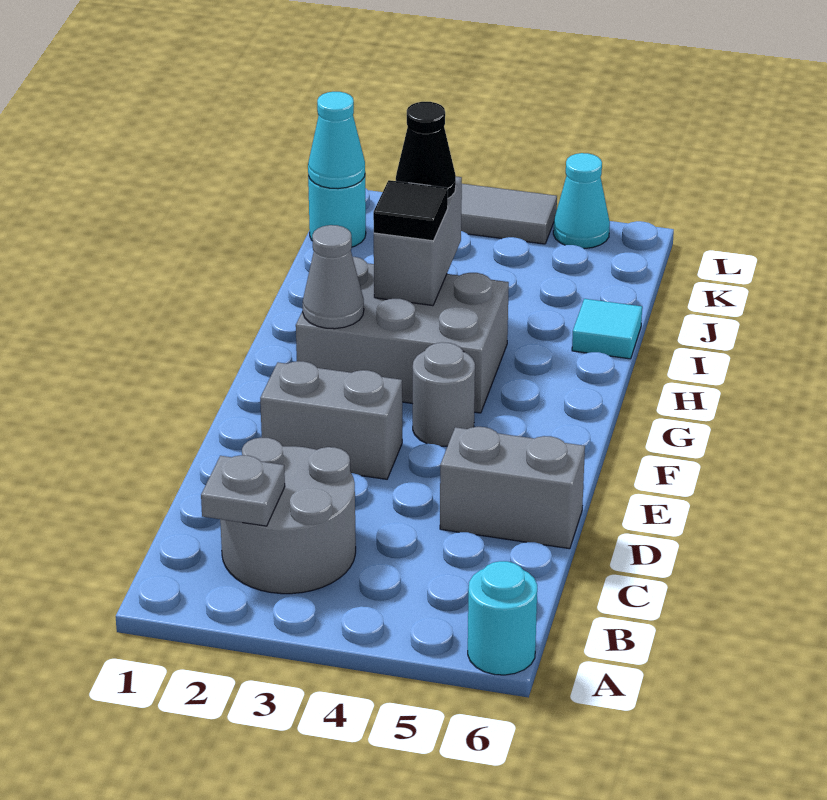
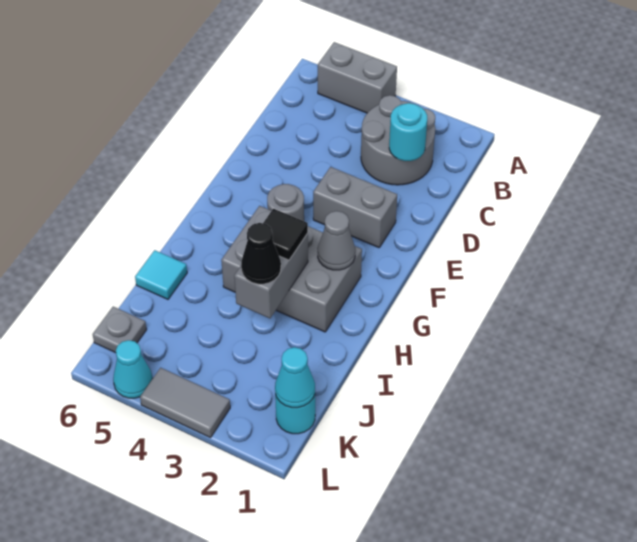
cyan 1x1 round brick [468,561,537,675] -> cyan 1x1 round brick moved to [389,103,427,161]
grey 1x1 plate [201,455,285,526] -> grey 1x1 plate moved to [93,307,147,353]
grey 1x2 brick [440,427,585,549] -> grey 1x2 brick moved to [318,42,397,113]

